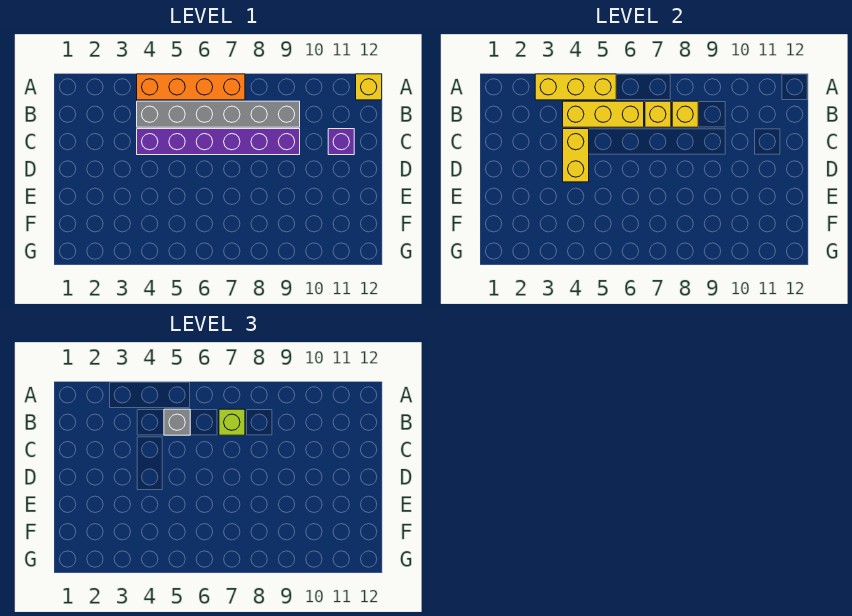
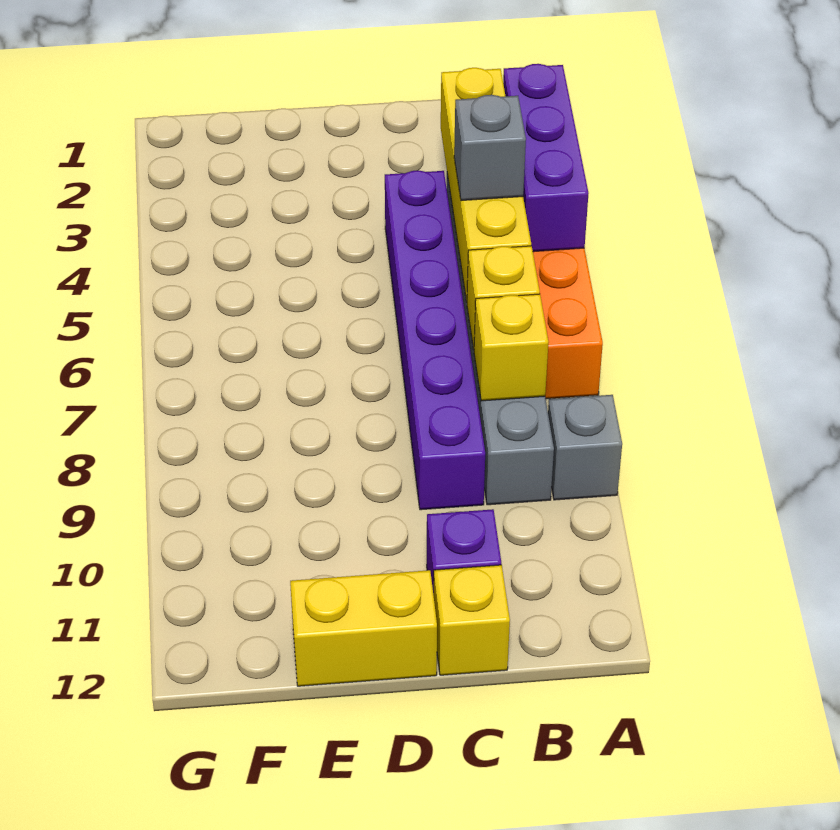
yellow 1x3 brick [535,74,616,100] -> purple 1x3 brick [503,64,589,252]
none -> grey 1x1 brick [548,395,622,500]
yellow 1x1 brick [356,74,382,100] -> yellow 1x1 brick moved to [434,565,510,675]
yellow 1x3 brick [563,101,644,127] -> yellow 1x4 brick [441,68,531,303]
lime 1x1 brick [219,409,245,435] -> none
yellow 1x2 brick [563,129,589,182] -> yellow 1x2 brick moved to [290,570,437,686]

